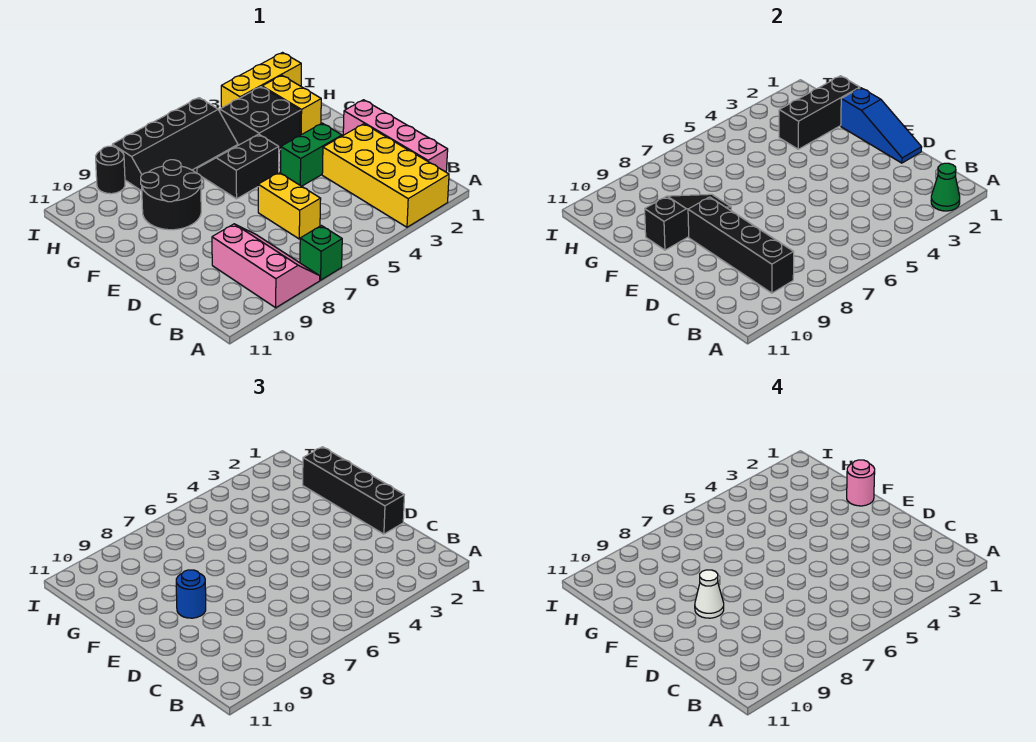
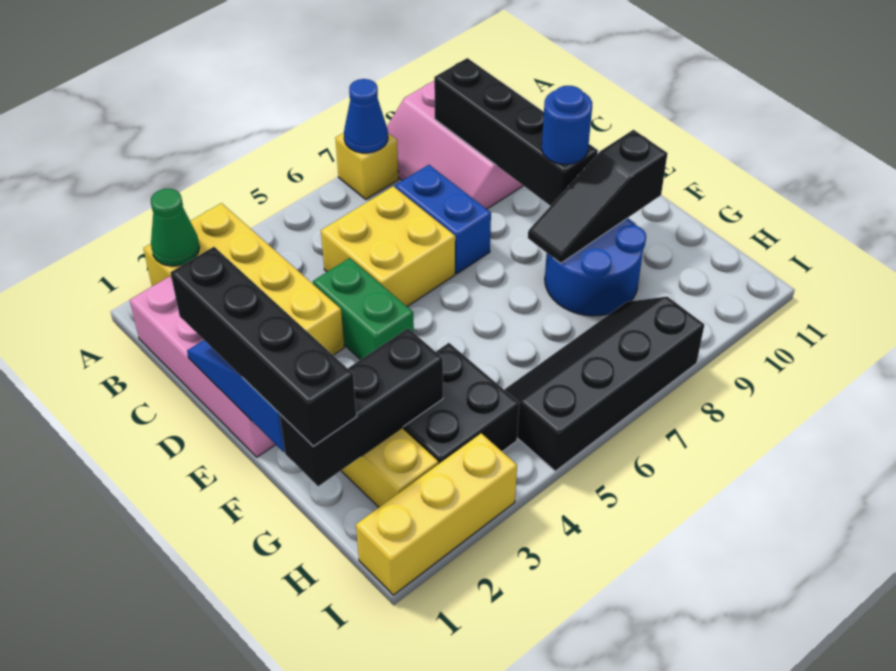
green 1x1 brick [300,226,342,280] -> yellow 1x1 brick [335,133,398,199]
none -> blue 1x1 cone [344,79,388,153]
yellow 1x2 brick [258,173,321,239] -> yellow 2x2 brick [321,186,455,306]
none -> blue 1x2 brick [395,165,491,274]
green 1x2 brick [281,123,342,186] -> green 1x2 brick turned to [313,258,414,360]
white 1x1 cone [695,570,724,618] -> none
pink 1x1 round brick [847,460,875,506] -> none
black 2x2 slope [197,134,279,199] -> none
black 2x2 round brick [141,160,202,230] -> blue 2x2 round brick [545,218,646,316]
black 1x1 round brick [96,146,125,194] -> none

